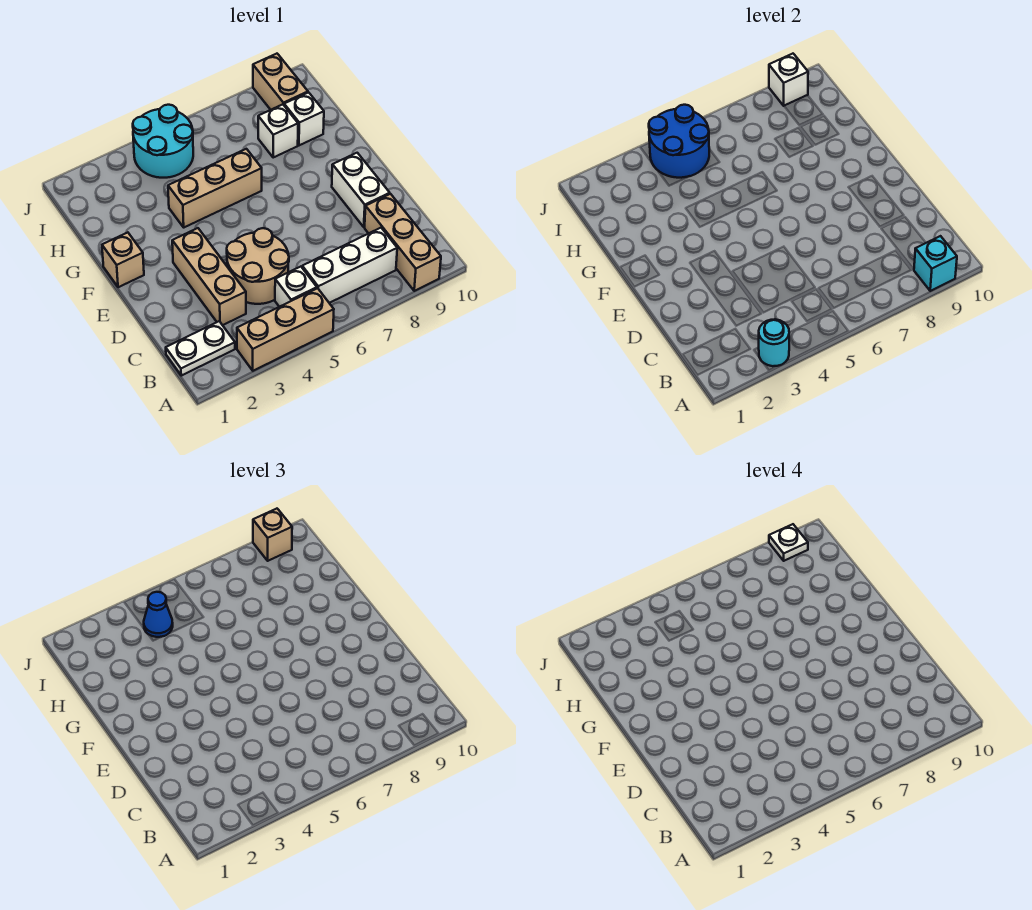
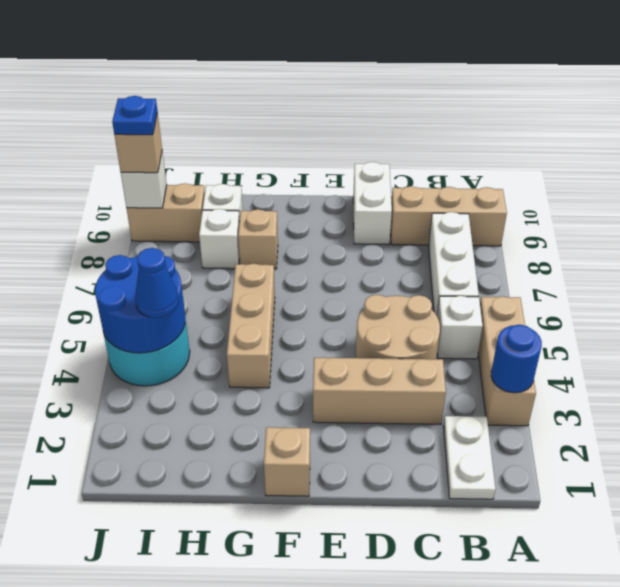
cyan 1x1 round brick [759,319,789,366] -> blue 1x1 round brick [491,325,542,393]
cyan 1x1 brick [914,236,957,291] -> none
white 1x2 brick [332,153,390,227] -> white 1x2 brick turned to [353,162,392,245]
none -> tan 1x1 brick [238,209,278,269]
white 1x1 plate [769,524,808,561] -> blue 1x1 plate [112,96,157,135]

